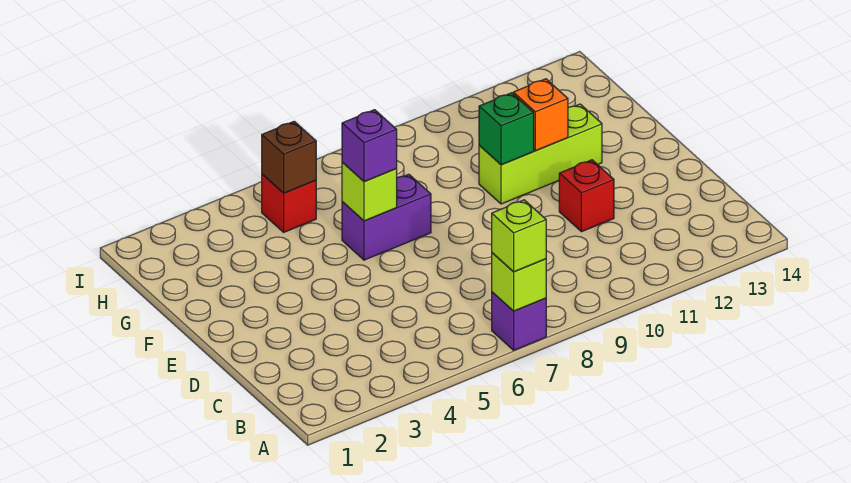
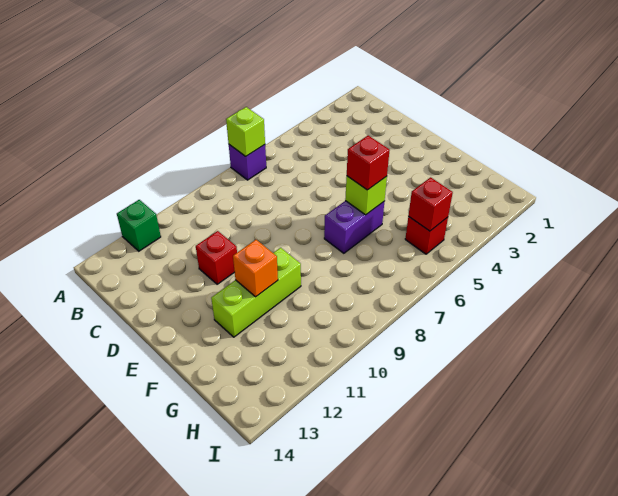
lime 1x1 brick [492,200,546,272] -> none
purple 1x1 brick [342,110,397,181] -> red 1x1 brick [347,136,390,190]
green 1x1 brick [479,93,534,165] -> green 1x1 brick moved to [117,200,161,251]
brown 1x1 brick [262,121,316,193] -> red 1x1 brick [408,177,453,231]

